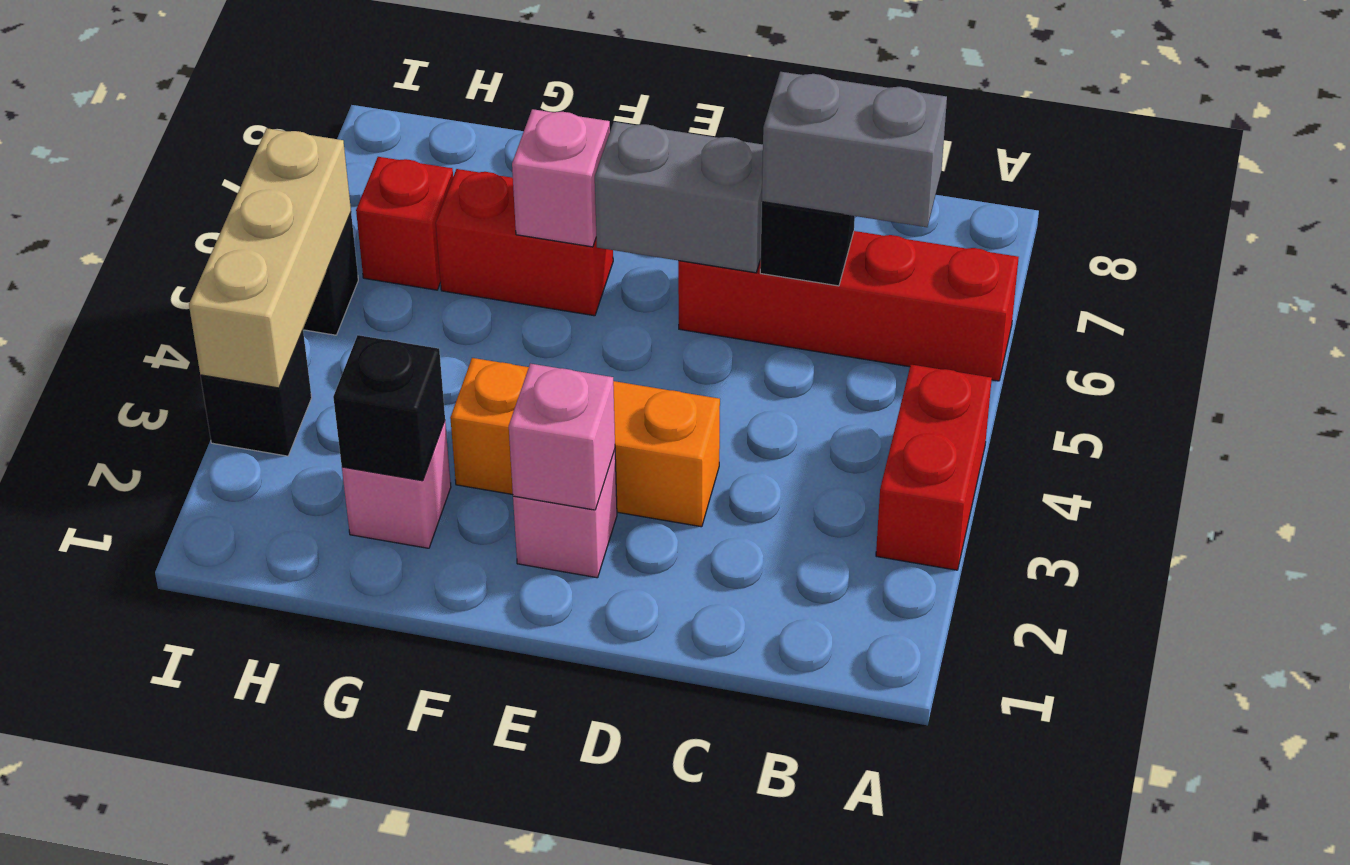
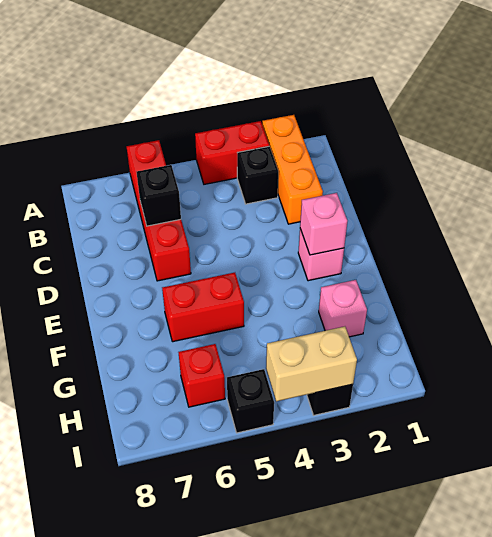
grey 1x2 brick [762,72,947,227] -> none
orange 1x3 brick [450,358,720,527] -> orange 1x3 brick moved to [262,115,323,224]
grey 1x2 brick [595,122,763,273] -> none
red 1x2 brick [436,169,613,316] -> red 1x2 brick turned to [162,273,244,342]
pink 1x1 brick [512,109,610,247] -> none
black 1x1 brick [333,335,445,481] -> black 1x1 brick moved to [237,146,278,204]
tan 1x3 brick [189,128,351,388] -> tan 1x2 brick [266,327,357,401]

